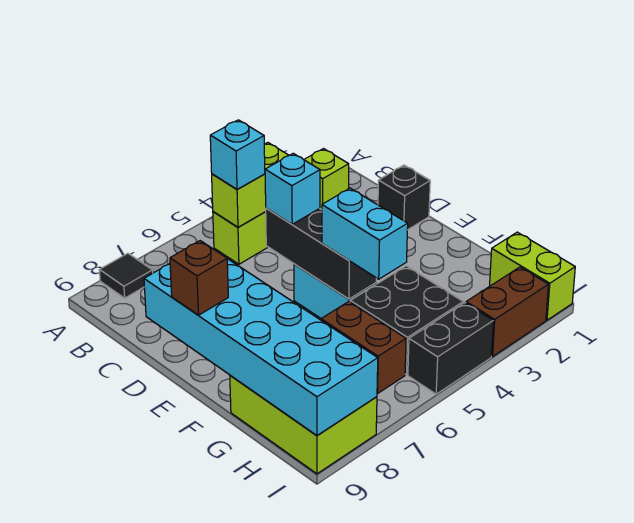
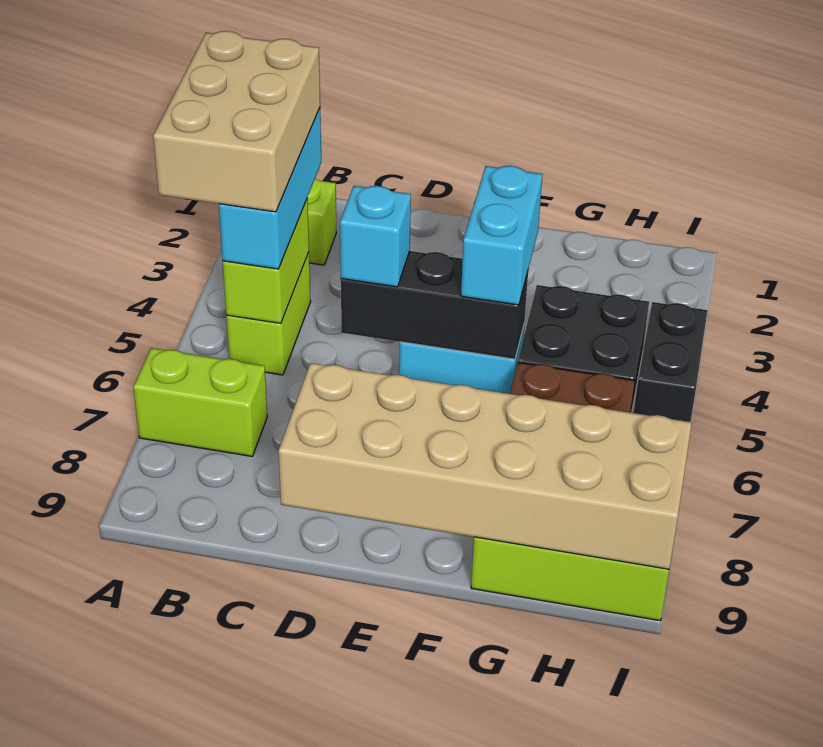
none -> tan 2x3 brick [153,31,320,212]
black 1x1 tile [99,253,153,298] -> none
cyan 1x1 brick [210,120,265,189] -> cyan 1x3 brick [219,108,321,269]
black 1x1 brick [378,165,430,230] -> none
cyan 2x6 brick [144,259,378,436] -> tan 2x6 brick [278,363,692,569]
brown 1x1 brick [170,241,228,315] -> none
cyan 1x2 brick [322,188,408,279] -> cyan 1x2 brick turned to [461,166,542,305]
lime 1x2 brick [490,232,575,320] -> lime 1x2 brick moved to [133,348,267,456]
brown 1x2 brick [466,267,548,356] -> none

